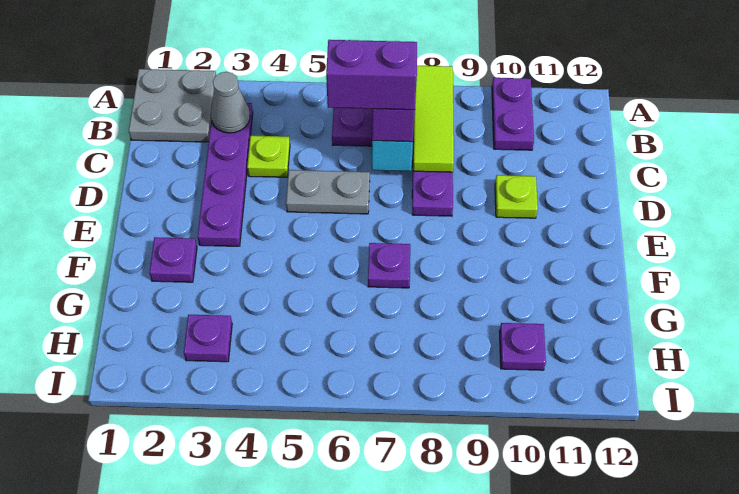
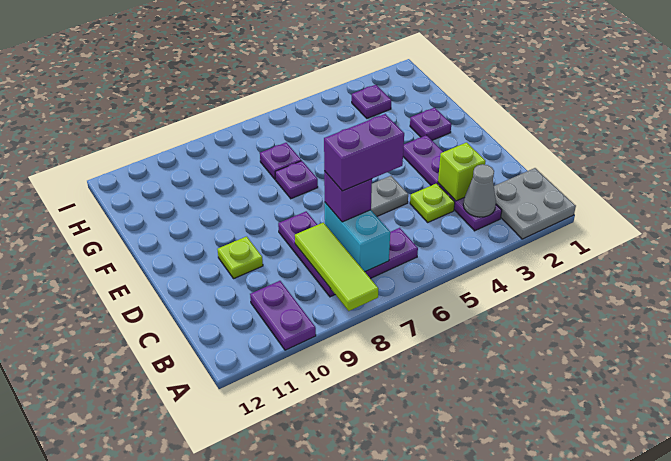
none -> lime 1x1 brick [438,142,486,201]
purple 1x1 plate [499,323,546,370] -> purple 1x1 plate moved to [260,143,301,179]

